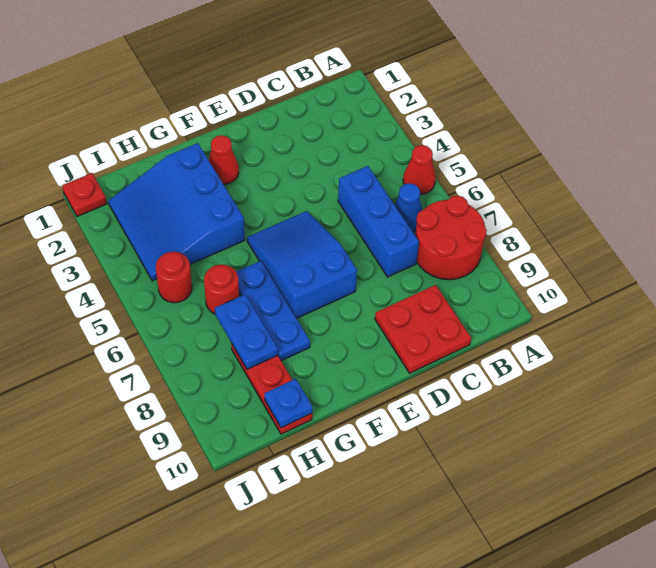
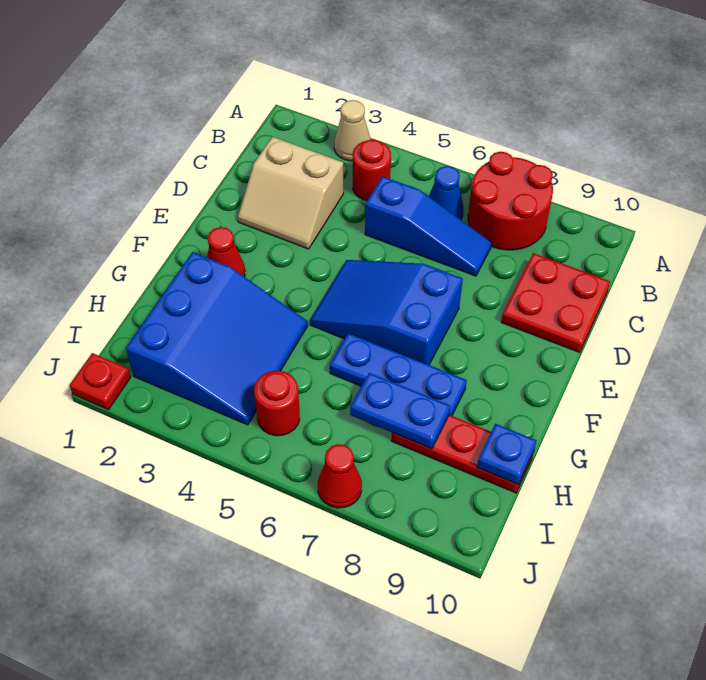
none -> tan 1x1 cone [334,100,371,161]
red 1x1 cone [403,145,435,194] -> red 1x1 cone moved to [318,444,362,508]
none -> tan 2x2 slope [238,137,344,249]
blue 1x3 brick [338,166,419,277] -> blue 1x3 slope [365,176,492,276]
blue 3x3 slope [108,143,245,281] -> blue 3x3 slope turned to [126,252,308,425]
red 1x1 round brick [204,265,239,314] -> red 1x1 round brick moved to [353,140,391,200]

